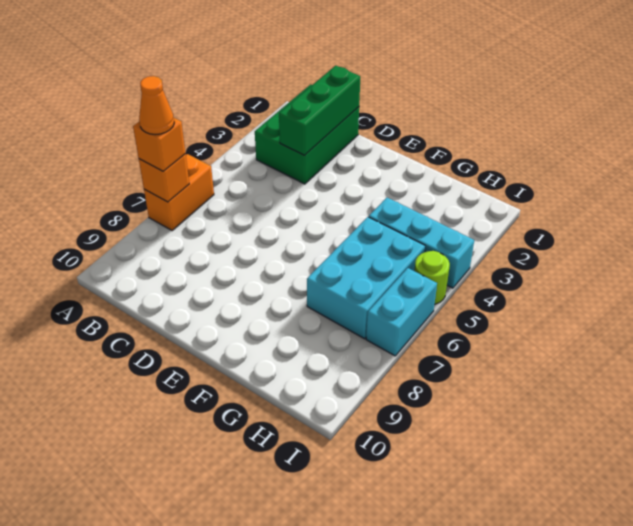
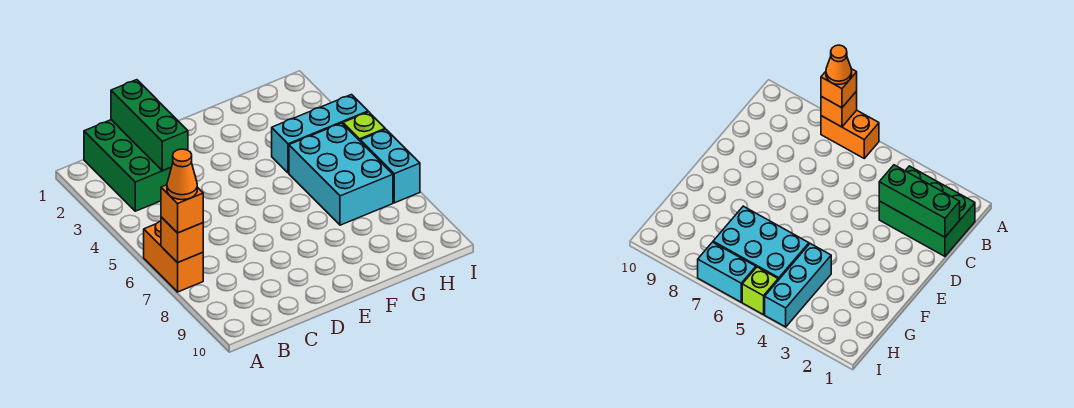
lime 1x1 round brick [415,251,450,304] -> lime 1x1 brick [343,112,385,141]

